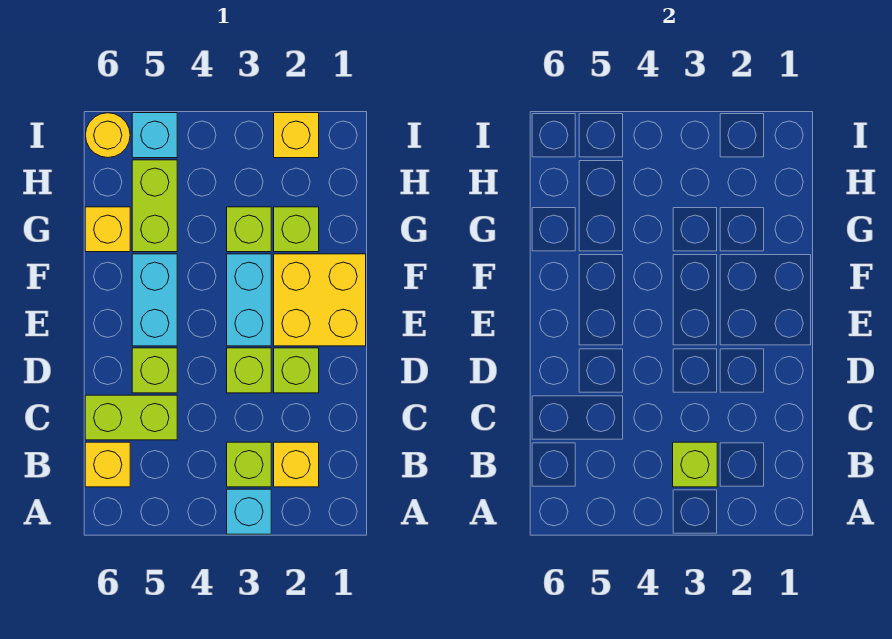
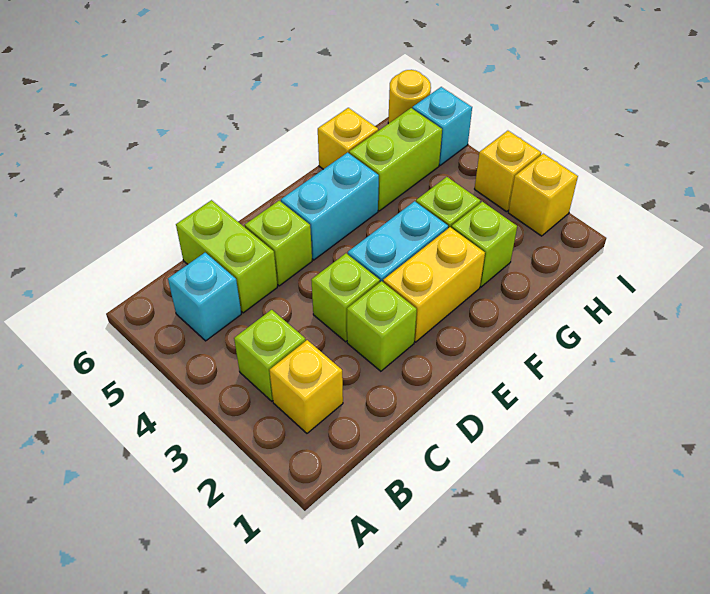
cyan 1x1 brick [227,489,271,534] -> cyan 1x1 brick moved to [168,253,241,341]
lime 1x1 brick [673,442,717,487] -> none
yellow 1x1 brick [85,442,130,487] -> yellow 1x1 brick moved to [475,131,541,212]
yellow 2x2 brick [274,254,366,346] -> yellow 1x2 brick [383,227,485,342]

